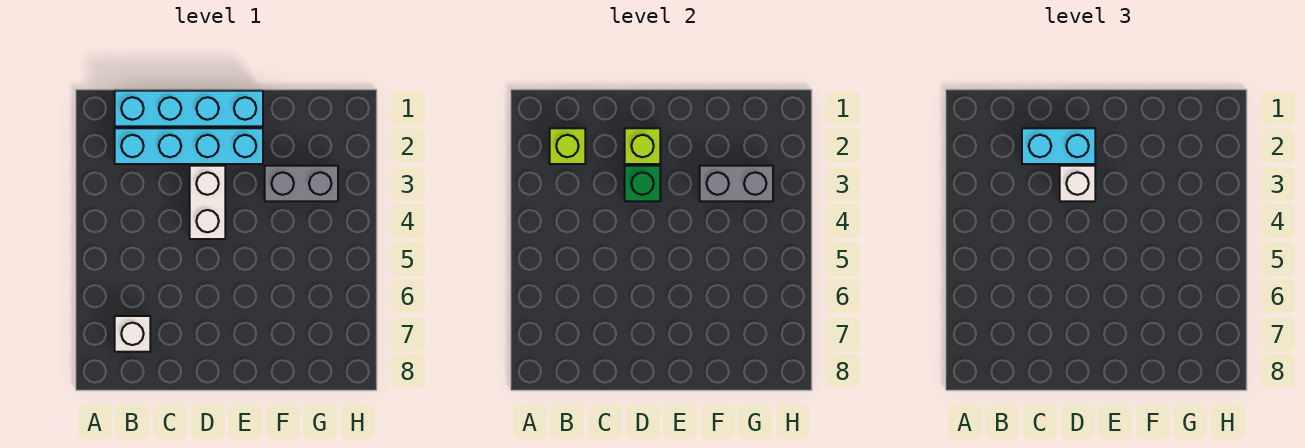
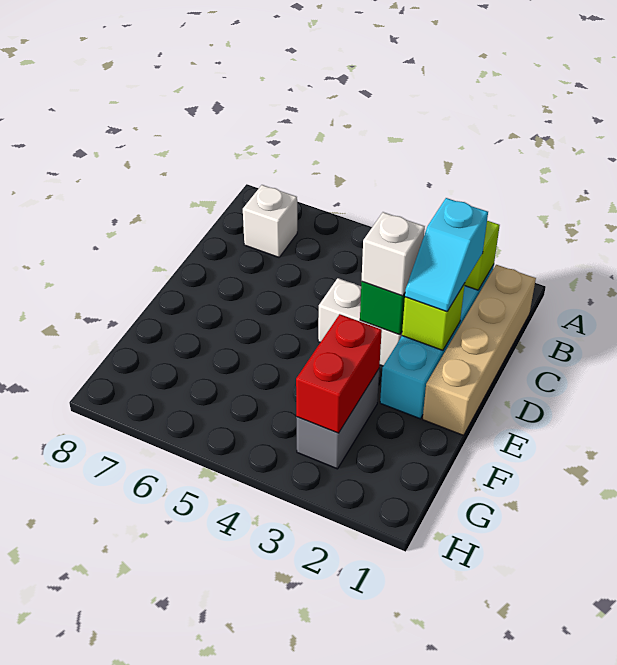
cyan 1x4 brick [115,91,263,126] -> tan 1x4 brick [423,265,536,435]
cyan 1x2 brick [1022,128,1095,164] -> cyan 1x2 slope [405,198,488,312]
grey 1x2 brick [700,166,773,201] -> red 1x2 brick [296,314,382,433]

